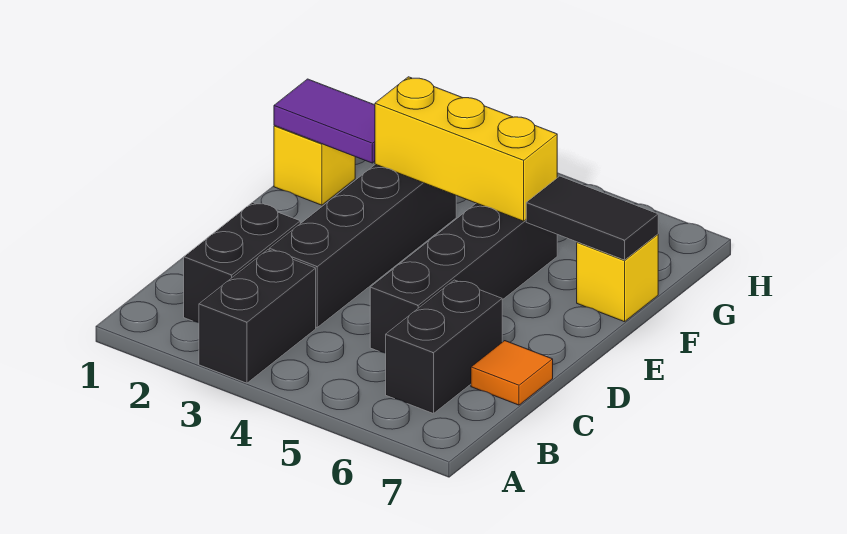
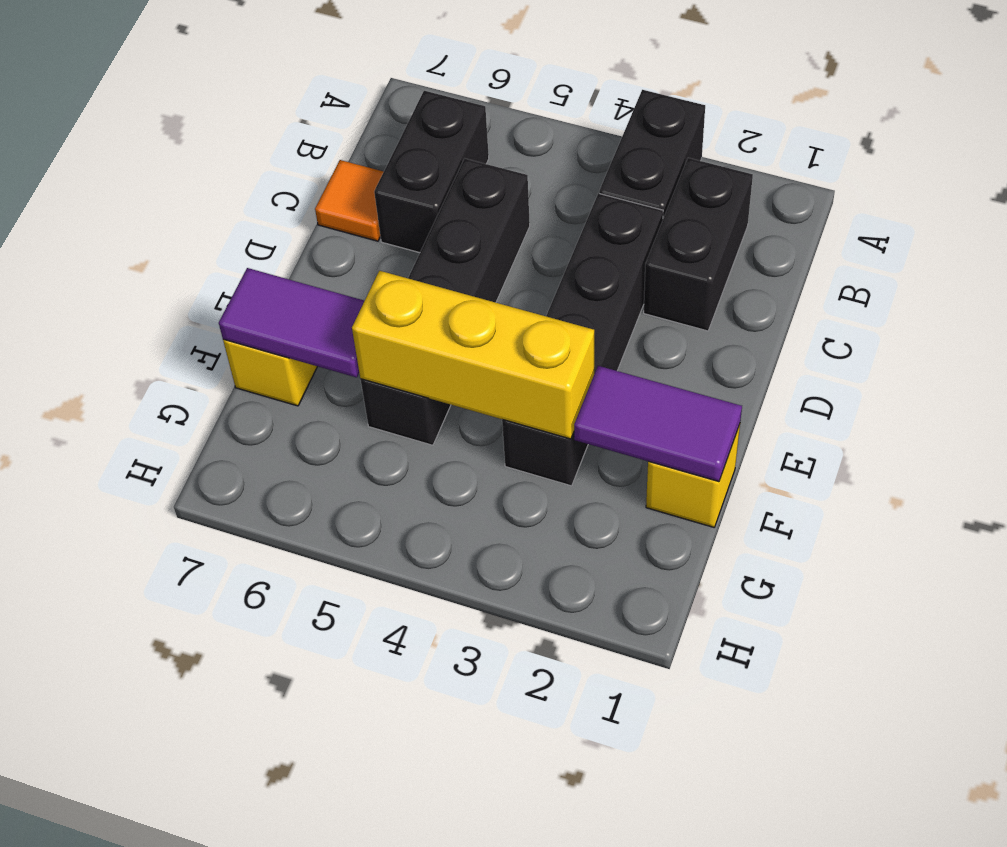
black 1x2 tile [526,176,658,260] -> purple 1x2 tile [219,268,364,378]

